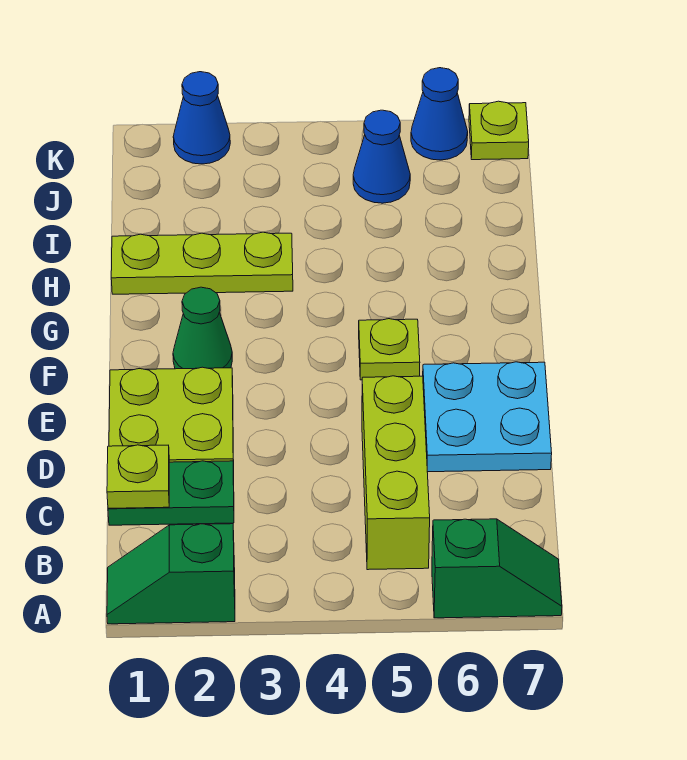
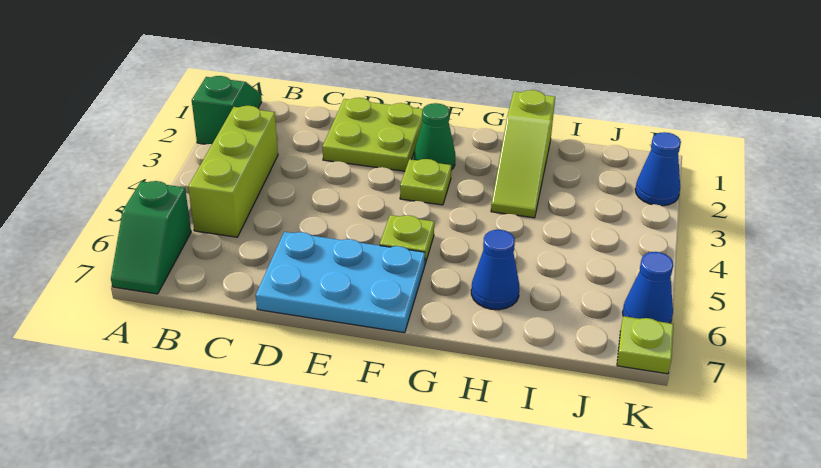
lime 1x3 brick [362,376,430,570] -> lime 1x3 brick turned to [188,106,278,237]
green 1x2 plate [108,461,234,525] -> none
lime 1x1 plate [107,445,169,508] -> lime 1x1 plate moved to [400,159,451,205]
cyan 2x2 plate [423,362,552,472] -> cyan 2x3 plate [256,232,425,333]
lime 1x3 plate [111,232,293,294] -> lime 1x3 slope [491,90,555,218]
blue 1x1 cone [353,110,410,203] -> blue 1x1 cone moved to [471,230,519,310]

